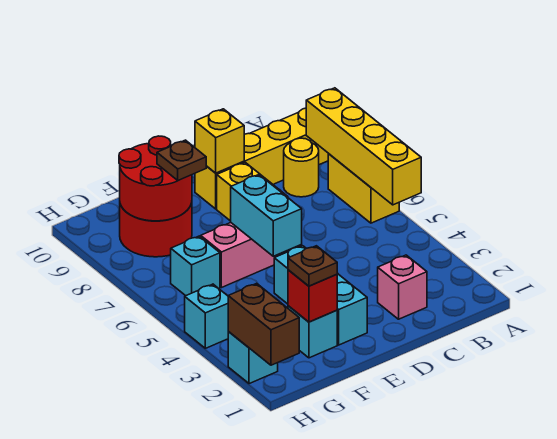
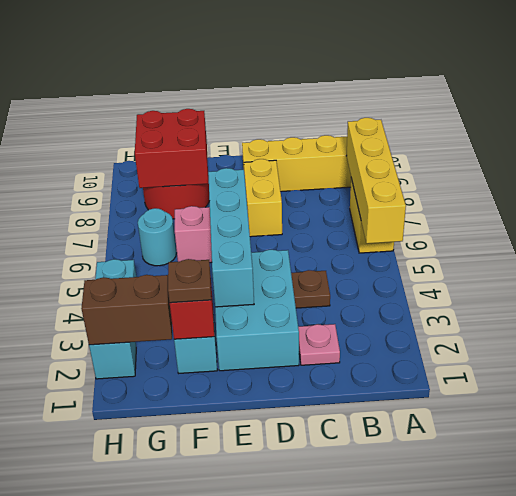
yellow 1x1 round brick [284,138,319,197] -> none
pink 1x1 brick [378,255,427,319] -> pink 1x1 plate [298,324,340,365]
yellow 1x1 brick [195,109,244,173] -> none
cyan 1x3 brick [274,246,367,345] -> cyan 2x3 brick [215,250,299,371]
cyan 1x2 brick [231,175,302,256] -> cyan 1x4 brick [208,168,254,307]
red 2x2 round brick [119,136,192,221] -> red 2x2 brick [135,109,208,188]
brown 1x1 plate [157,140,206,180] -> brown 1x1 plate moved to [291,270,330,308]
cyan 1x1 brick [171,236,220,296] -> cyan 1x1 round brick [138,208,176,266]
brown 1x2 brick [228,283,299,365] -> brown 1x2 brick turned to [81,275,172,345]

